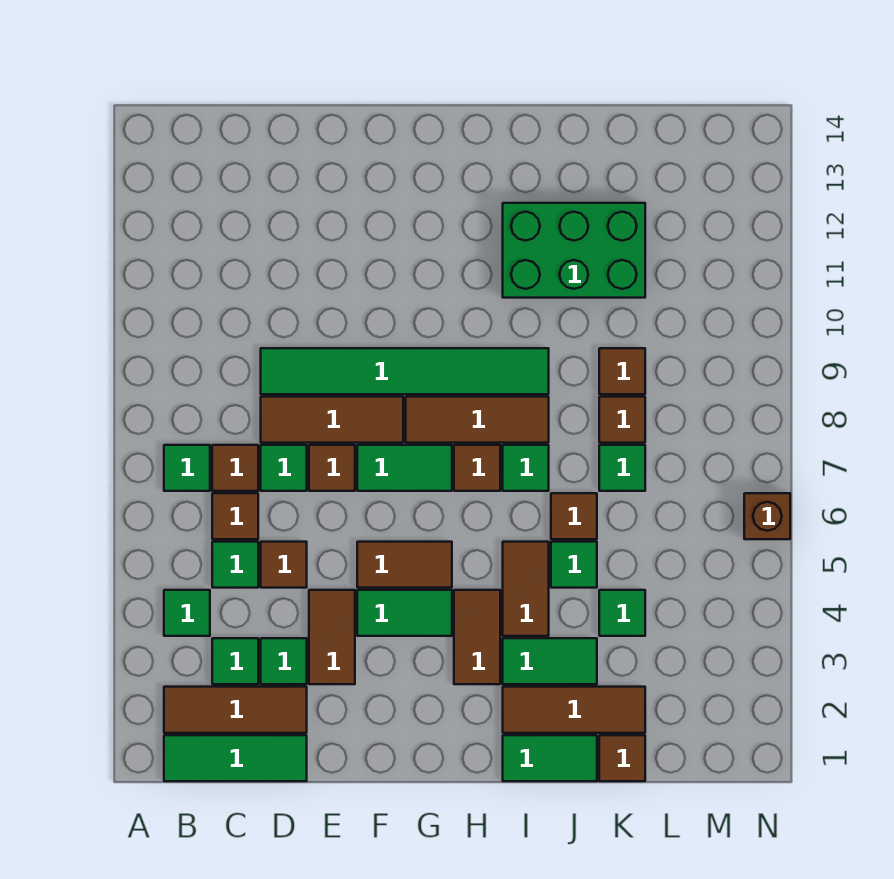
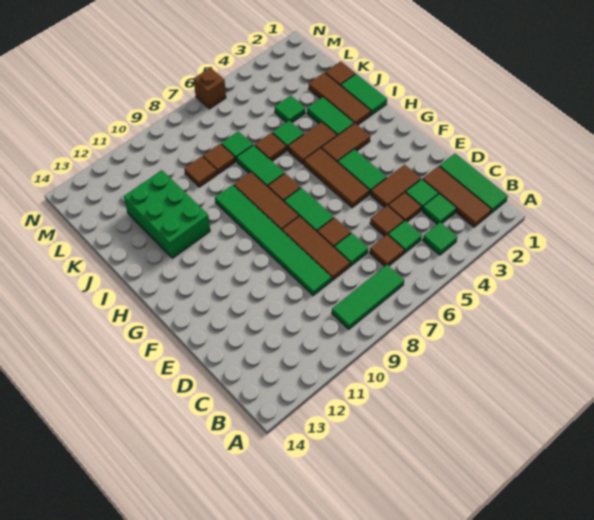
green 1x1 tile [164,445,210,491] -> green 1x3 tile [332,265,404,329]
brown 1x1 tile [212,445,258,491] -> brown 1x1 tile moved to [388,192,421,222]
brown 1x2 tile [357,542,452,588] -> brown 1x3 tile [304,148,369,208]
green 1x1 tile [503,445,549,491] -> green 1x2 tile [237,145,284,187]

